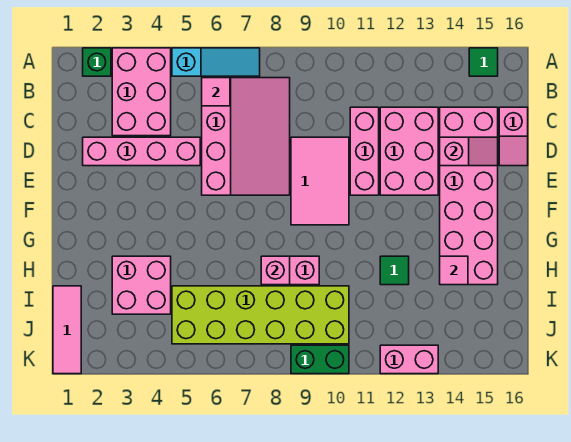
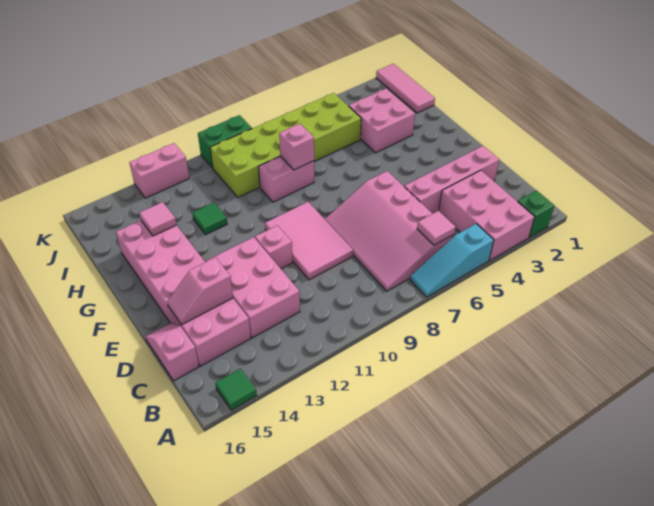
pink 1x3 brick [350,107,379,195] -> pink 1x1 brick [255,225,293,269]

